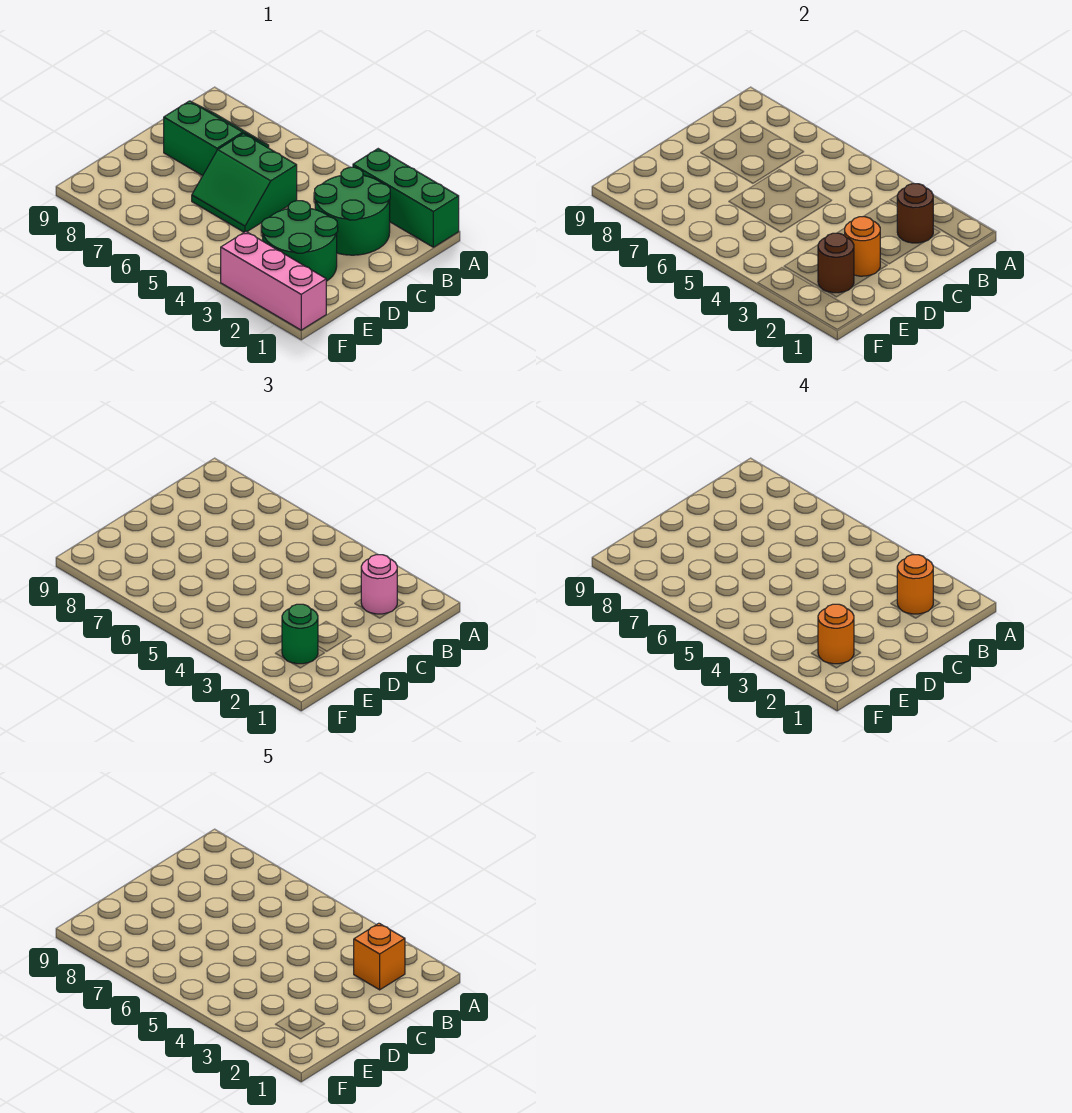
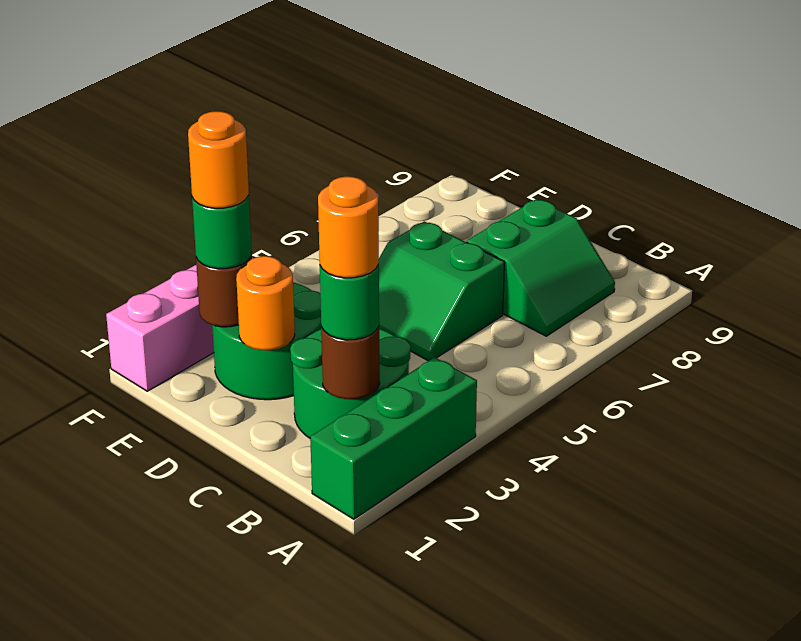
pink 1x1 round brick [361,555,397,614] -> green 1x1 round brick [320,264,379,340]
orange 1x1 brick [354,923,405,990] -> none
green 2x2 slope [192,134,297,232] -> green 2x2 slope turned to [379,221,504,361]

